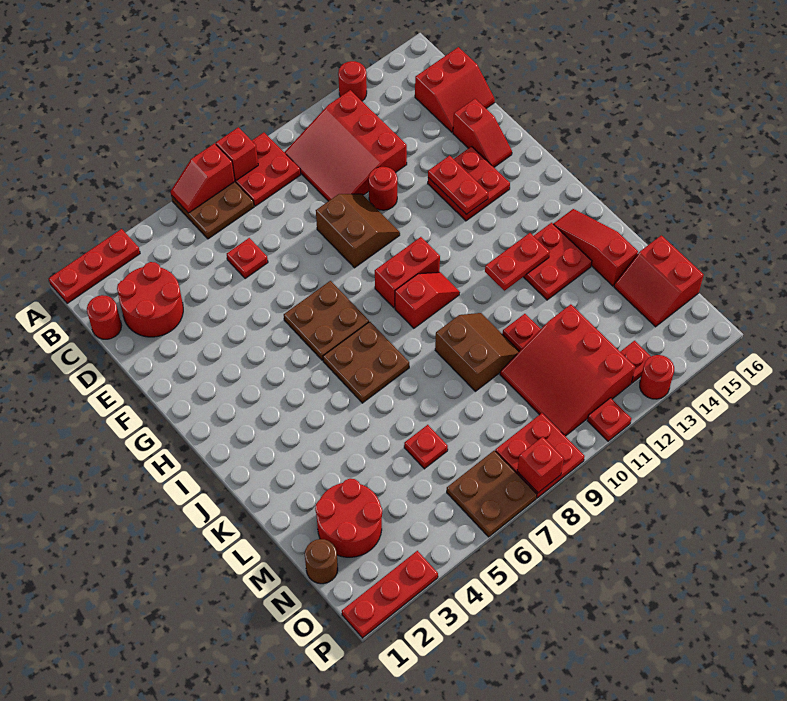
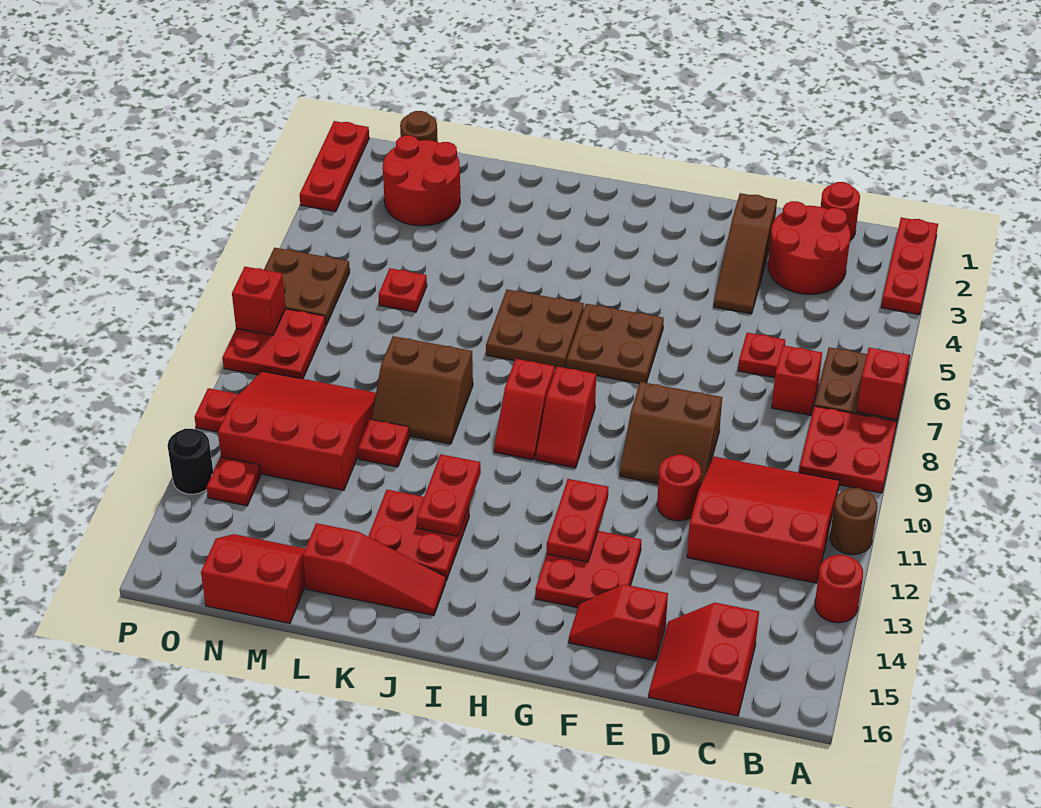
red 1x1 brick [216,127,258,180] -> red 1x1 brick moved to [772,345,822,415]
none -> brown 1x1 round brick [830,488,877,555]
none -> brown 1x3 slope [714,193,777,314]
red 1x2 plate [428,156,488,215] -> red 1x2 plate turned to [547,479,608,562]
red 1x2 brick [375,237,440,308] -> red 1x2 slope [536,366,596,468]
red 1x1 round brick [640,355,674,399] -> black 1x1 round brick [167,429,213,494]

